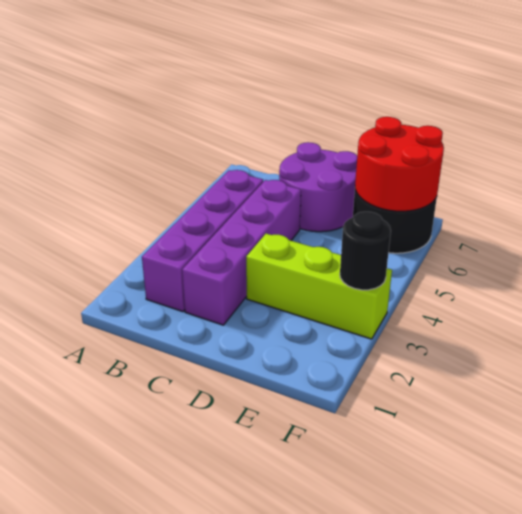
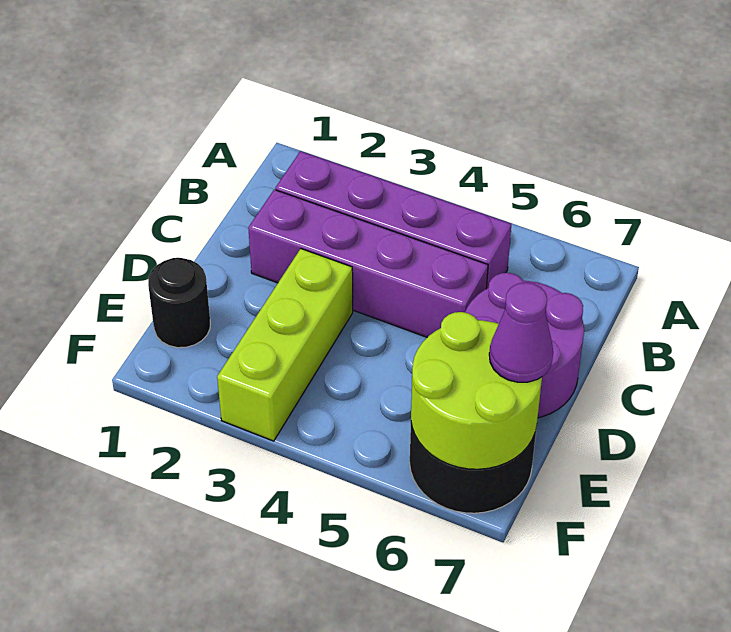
red 2x2 round brick [355,117,444,211] -> lime 2x2 round brick [411,312,542,469]
none -> purple 1x1 cone [489,283,553,382]
black 1x1 round brick [340,212,391,290] -> black 1x1 round brick moved to [148,258,210,348]

